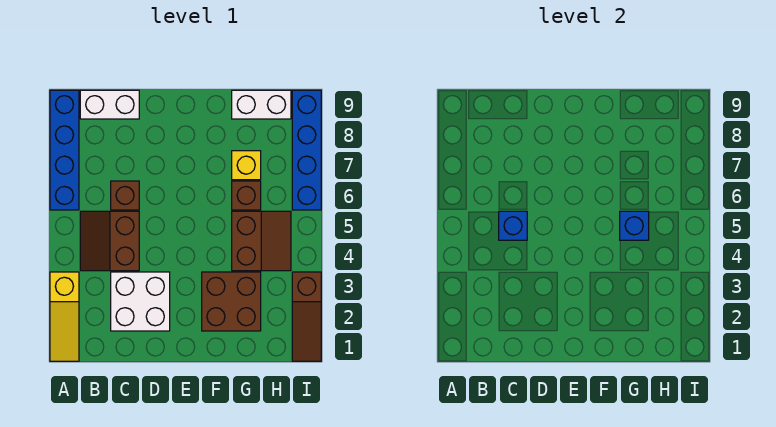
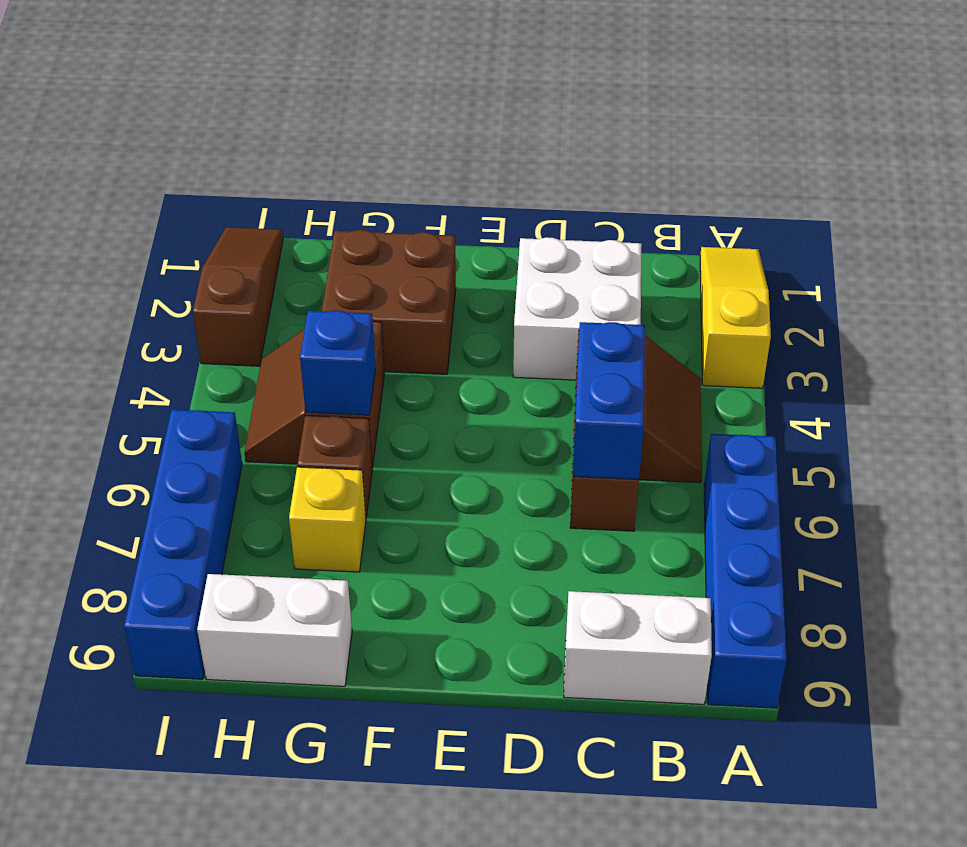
blue 1x1 brick [499,211,527,240] -> blue 1x2 brick [573,322,645,480]

